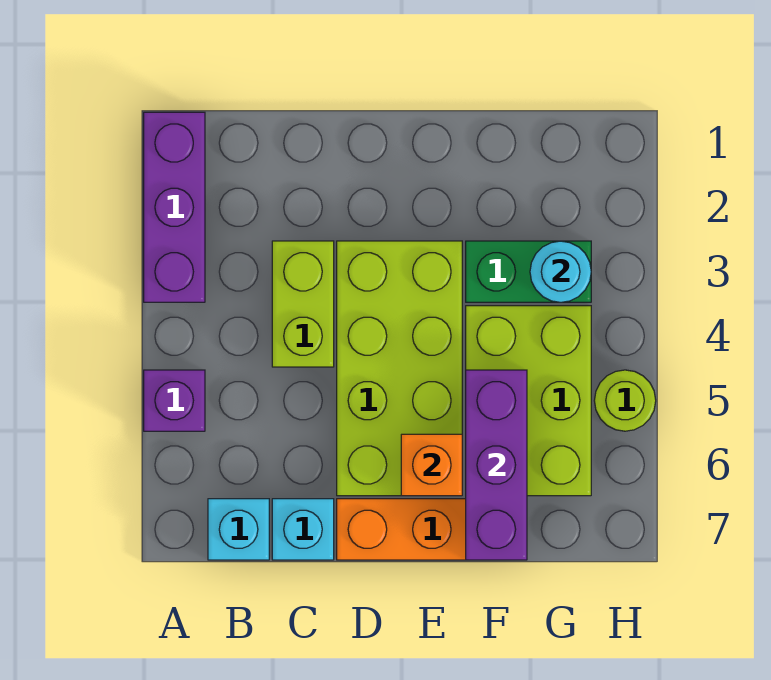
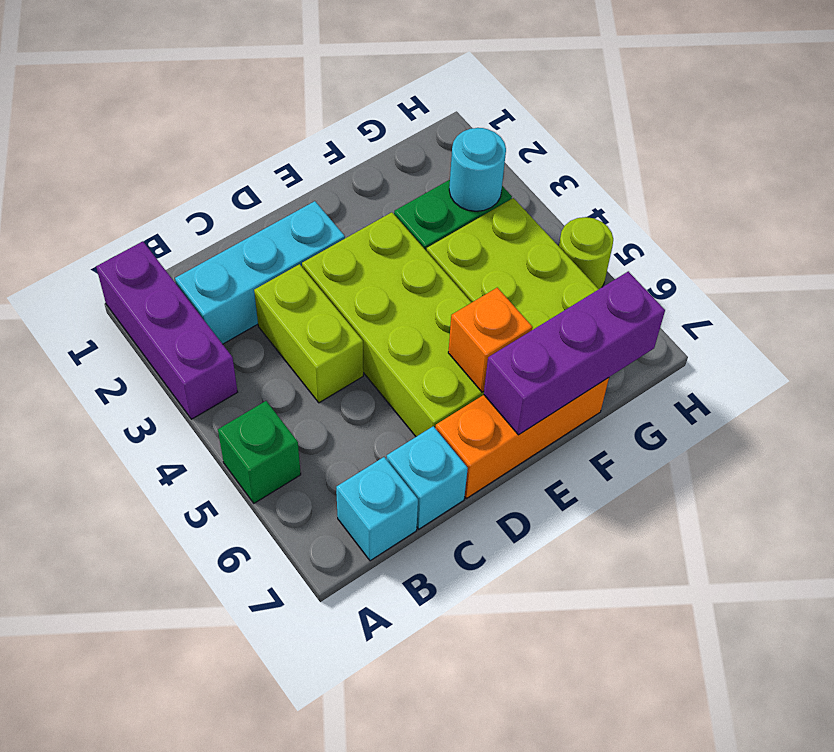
purple 1x1 brick [144,370,205,431] -> green 1x1 brick [218,401,301,503]
none -> cyan 1x3 brick [175,201,345,344]
purple 1x3 brick [466,370,527,560] -> purple 1x3 brick turned to [484,271,665,435]

